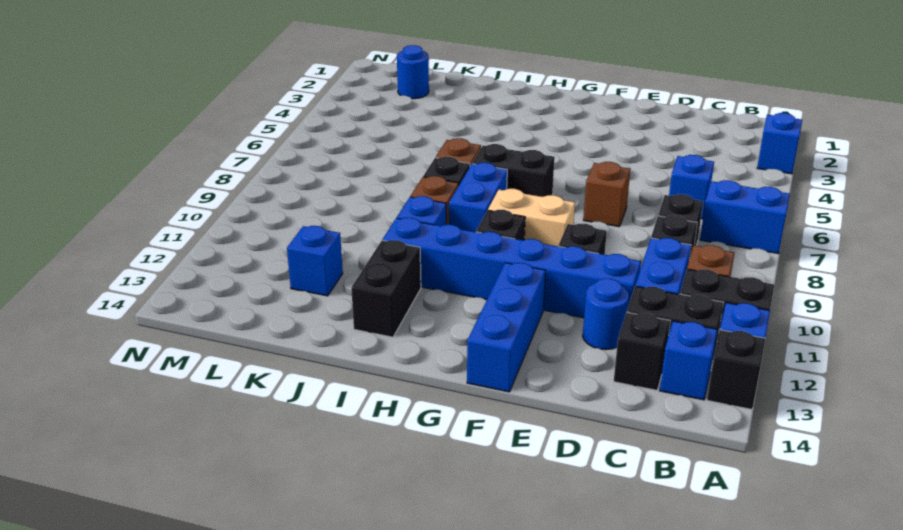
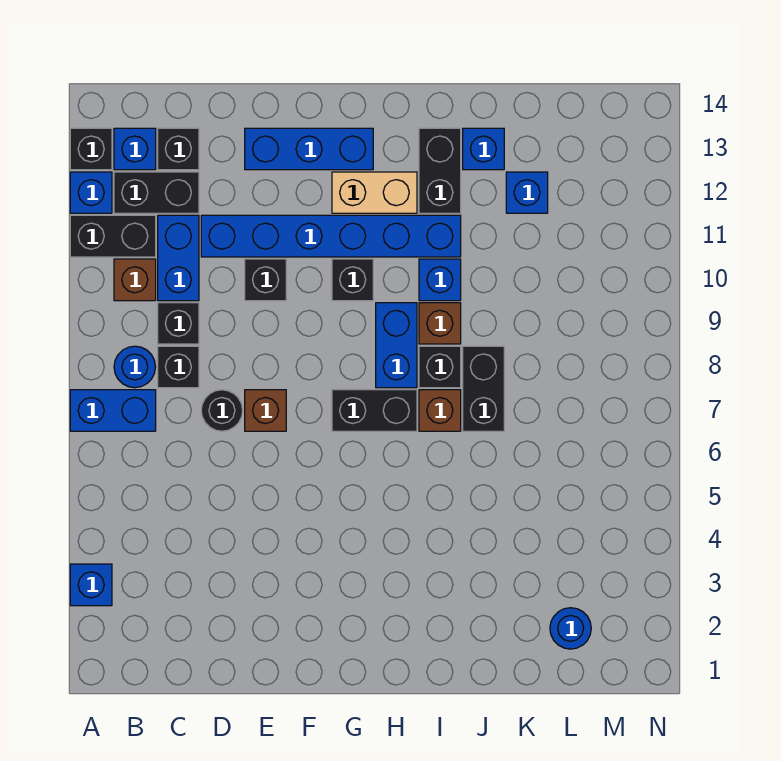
blue 1x1 brick [669,155,714,219] -> blue 1x1 brick moved to [463,128,504,170]
none -> black 1x1 round brick [201,390,243,431]
blue 1x1 round brick [583,279,629,350] -> blue 1x1 round brick moved to [114,346,155,388]
tan 1x2 brick [488,189,575,246] -> tan 1x2 brick moved to [332,172,417,213]
blue 1x3 brick [467,263,545,392] -> blue 1x3 brick turned to [245,128,373,170]
none -> black 1x2 brick [463,346,504,431]

